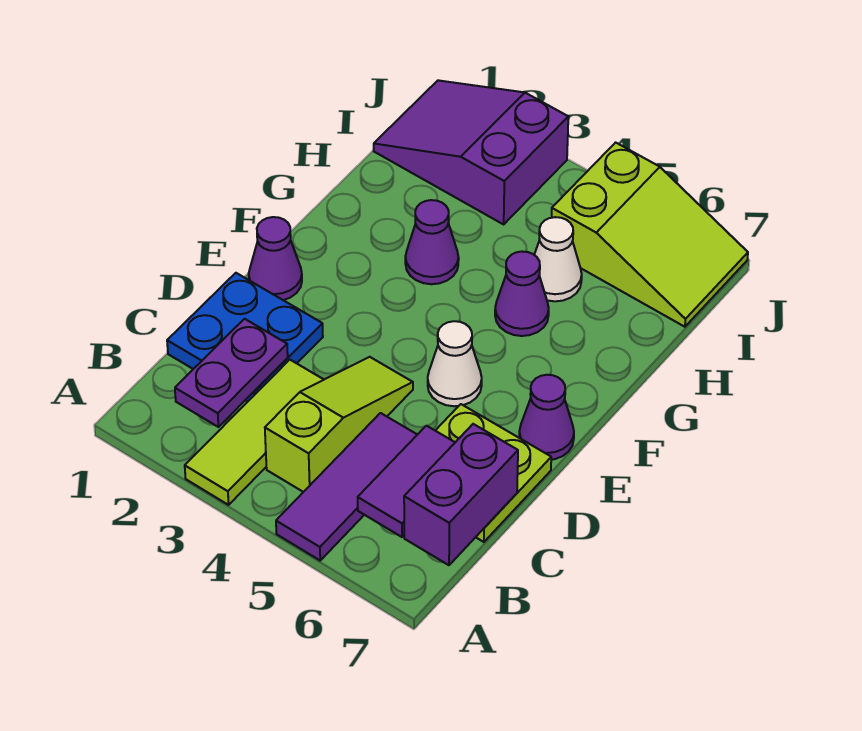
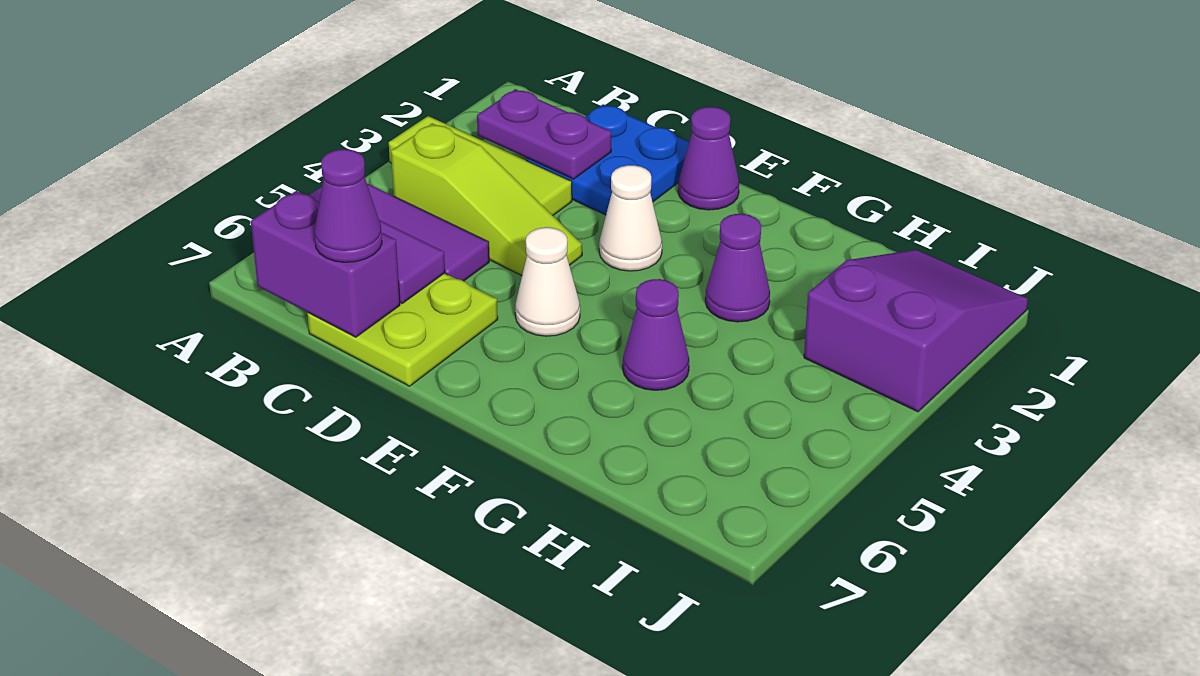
purple 1x1 cone [519,375,574,460] -> purple 1x1 cone moved to [315,149,382,262]
white 1x1 cone [534,217,582,301] -> white 1x1 cone moved to [599,165,662,271]
lime 2x3 slope [552,143,748,327] -> none

